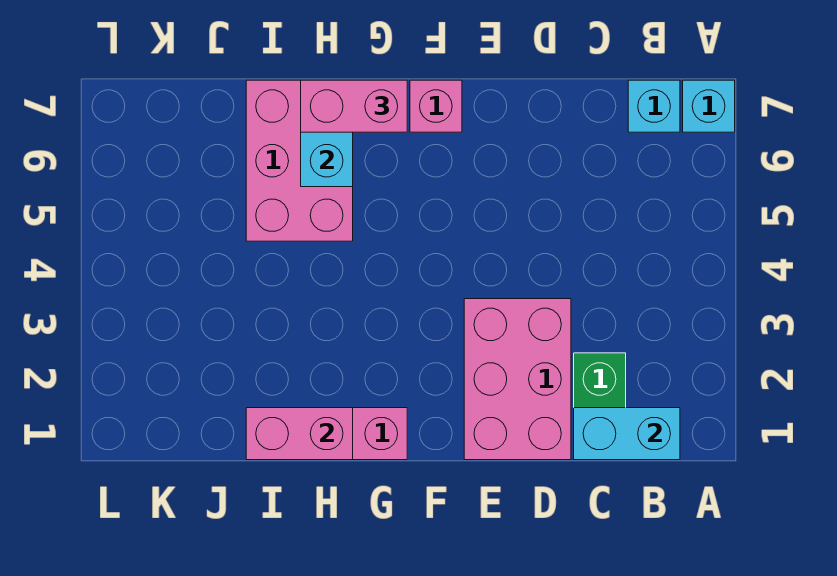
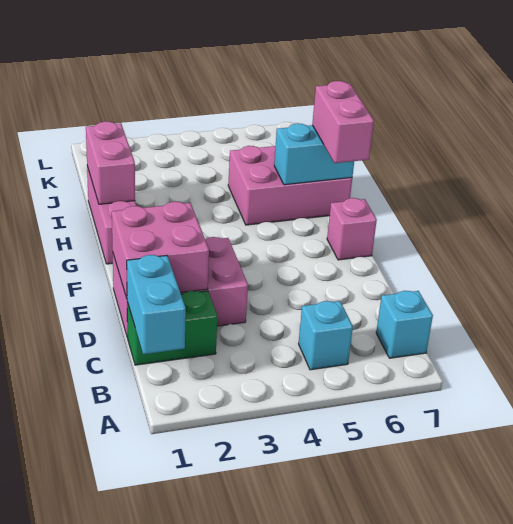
cyan 1x1 brick [683,80,735,132] -> cyan 1x1 brick moved to [299,301,353,370]
none -> pink 2x2 brick [112,202,209,298]

